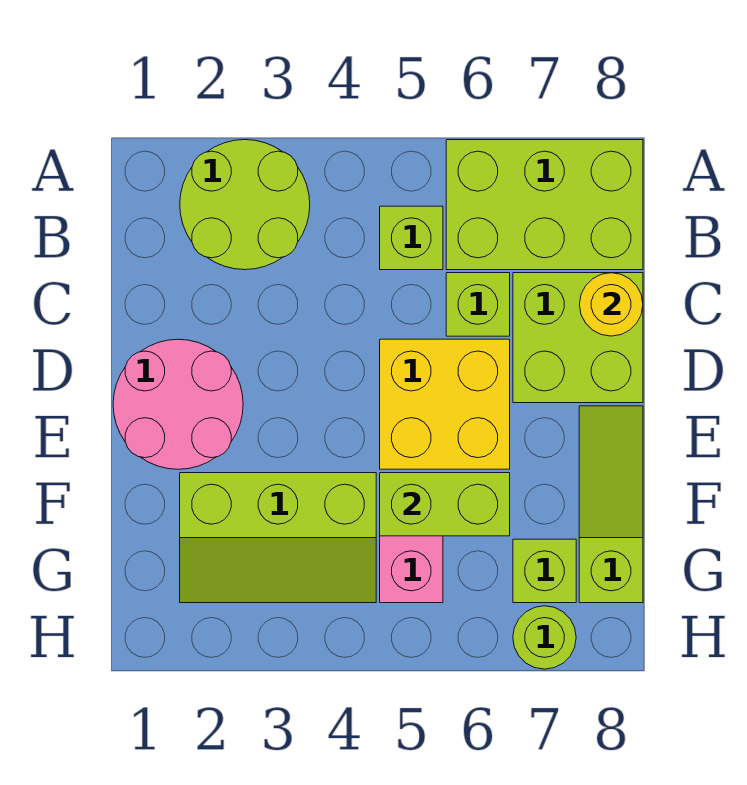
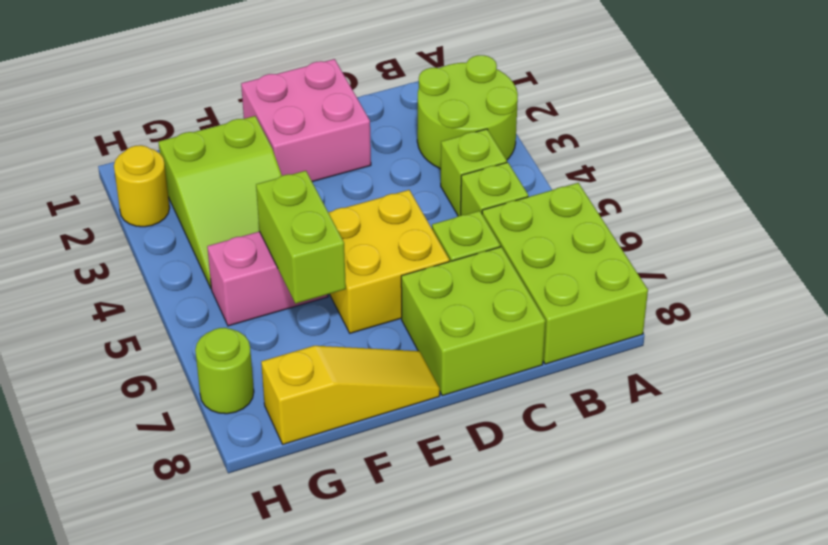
yellow 1x1 round brick [580,273,643,336] -> yellow 1x1 round brick moved to [114,145,170,227]
pink 2x2 round brick [113,339,243,469] -> pink 2x2 brick [241,59,371,182]
lime 1x3 slope [579,406,643,603] -> yellow 1x3 slope [261,346,440,444]
lime 2x3 slope [180,473,376,603] -> lime 2x3 slope turned to [158,116,282,288]
lime 1x1 brick [513,539,576,603] -> lime 1x1 brick moved to [441,129,507,216]

